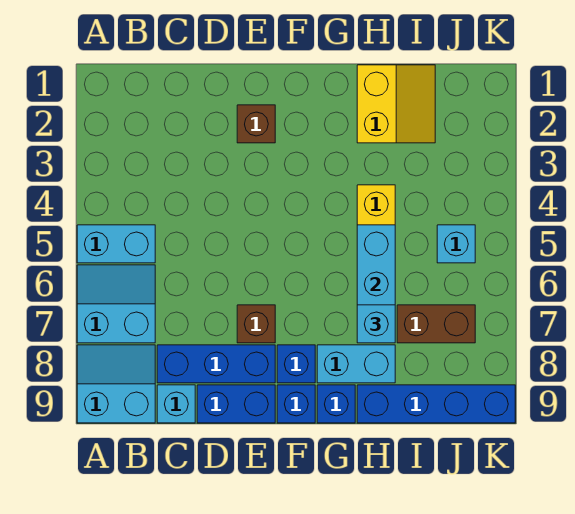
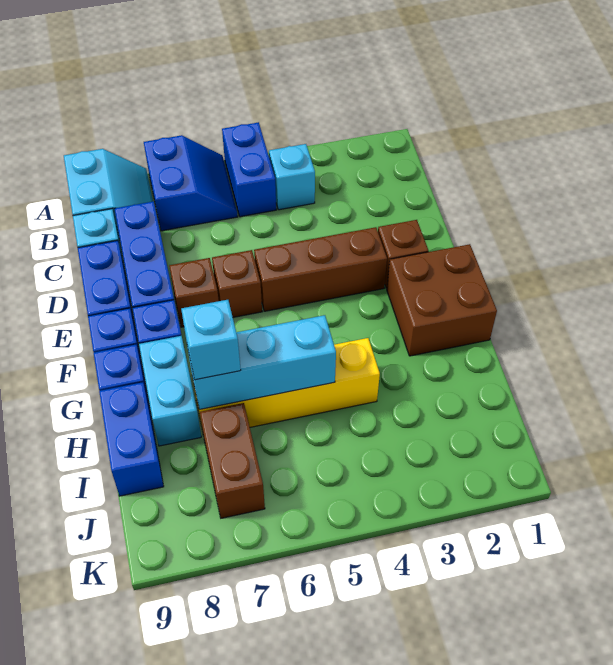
cyan 1x2 brick [77,225,155,263] -> blue 1x2 brick [222,122,276,217]
cyan 2x2 slope [77,265,155,343] -> blue 2x2 slope [144,135,238,231]
none -> brown 1x3 brick [254,227,387,311]
none -> brown 1x1 brick [212,250,262,317]
none -> brown 2x2 brick [387,244,497,356]
yellow 2x2 slope [357,65,435,143] -> none
blue 1x4 brick [357,385,515,423] -> blue 1x2 brick [99,382,164,496]
cyan 1x1 brick [437,225,475,263] -> cyan 1x1 brick moved to [269,144,315,210]

